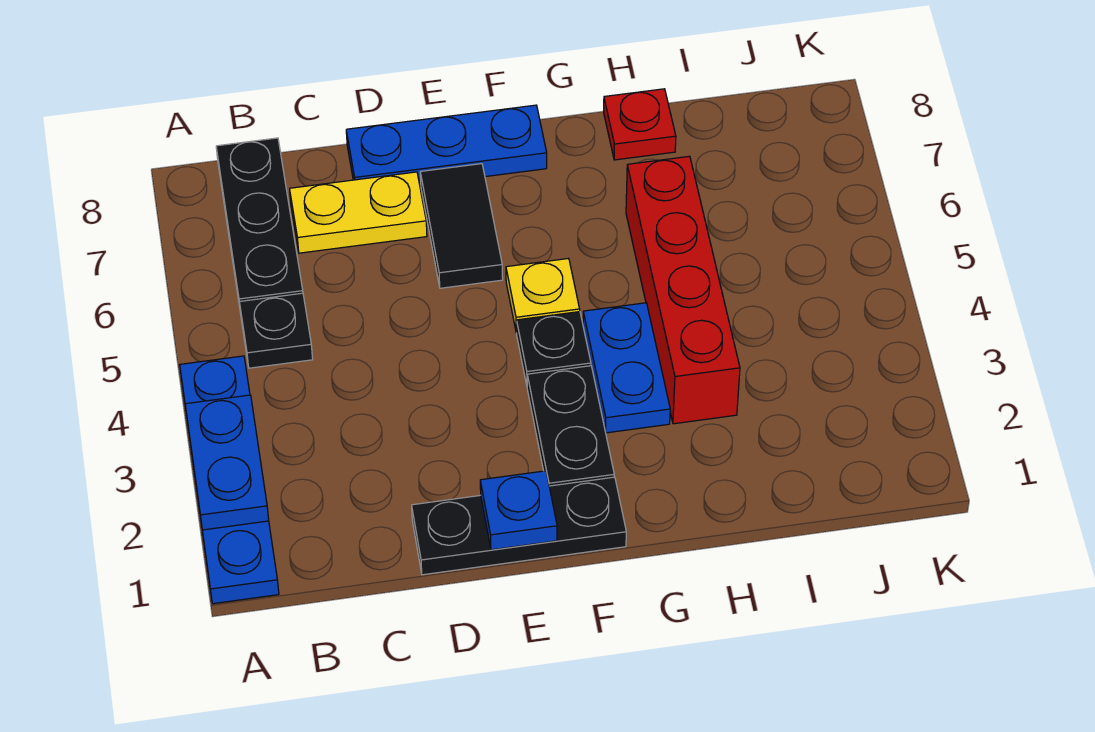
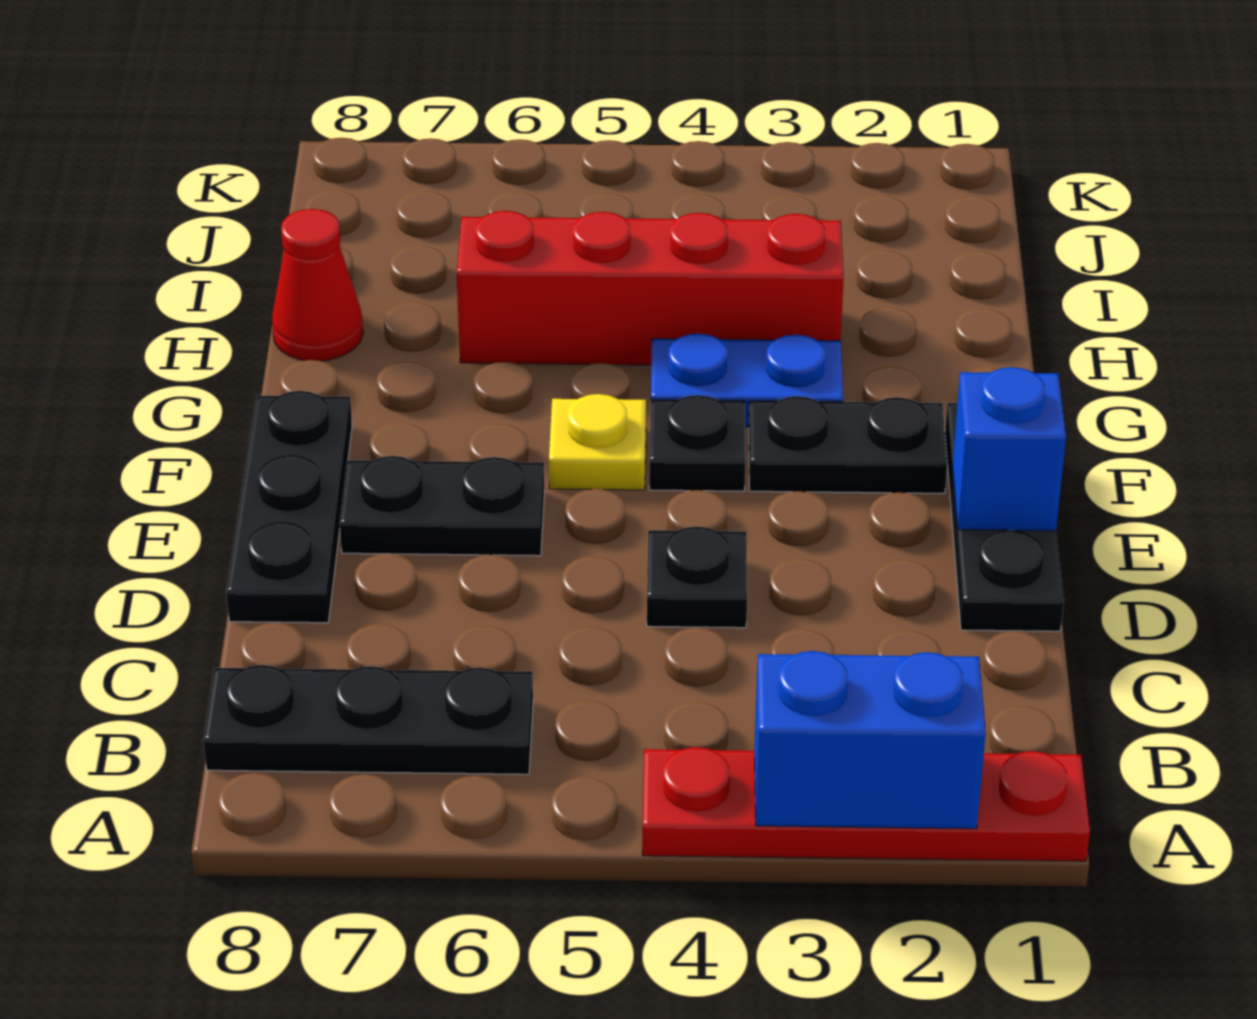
blue 1x4 plate [180,356,279,604] -> red 1x4 plate [642,747,1090,861]
blue 1x2 plate [185,395,269,530] -> blue 1x2 brick [755,651,986,829]
black 1x1 plate [239,293,313,368] -> black 1x1 plate moved to [647,526,747,628]
yellow 1x2 plate [290,172,427,253] -> none
blue 1x3 plate [346,105,547,185] -> black 1x3 plate [226,391,352,623]
blue 1x1 plate [480,471,557,550] -> blue 1x1 brick [953,367,1066,531]
black 1x2 tile [420,164,503,288] -> black 1x2 plate [340,456,544,556]
red 1x1 plate [604,89,676,160] -> red 1x1 cone [272,209,363,361]

